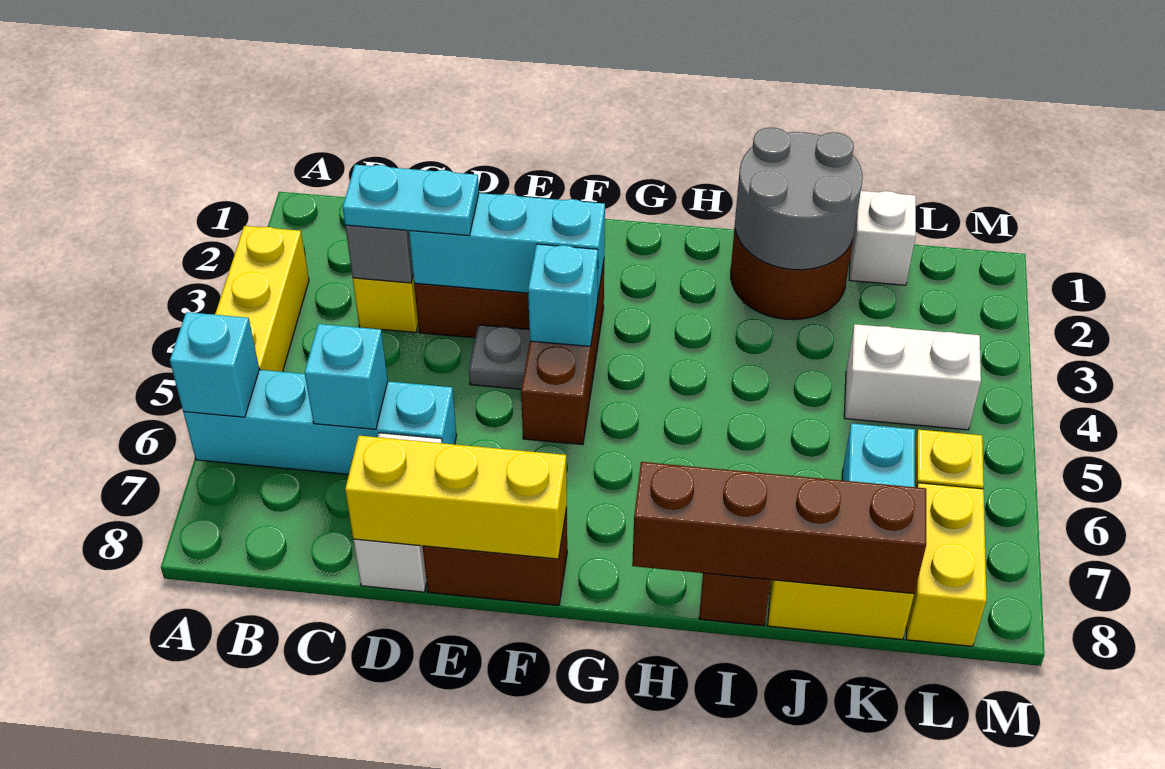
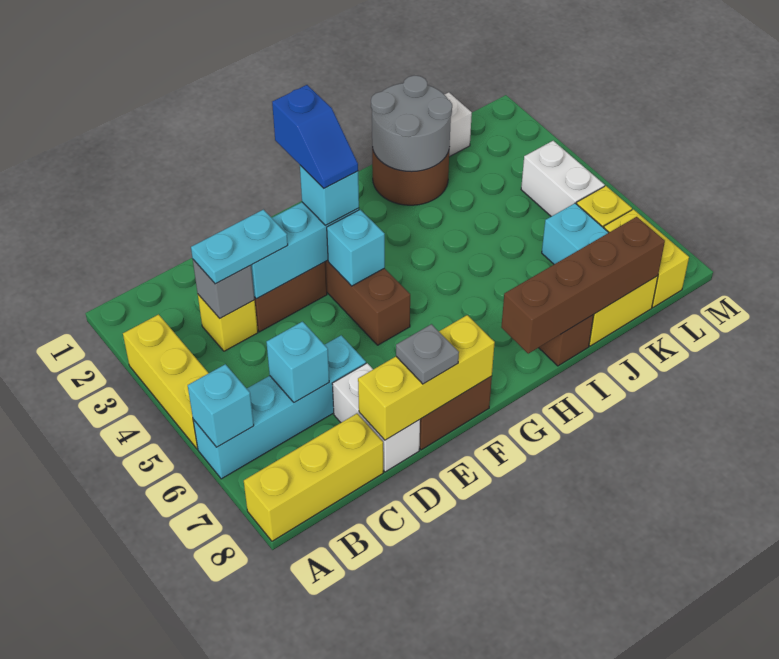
none -> yellow 1x3 brick [244,414,383,541]
grey 1x1 plate [469,325,530,389] -> grey 1x1 plate moved to [396,324,459,384]
none -> blue 1x2 slope [272,85,358,188]
none -> cyan 1x1 brick [300,165,359,225]
white 1x2 brick [844,324,981,430] -> white 1x2 brick turned to [521,141,605,216]

